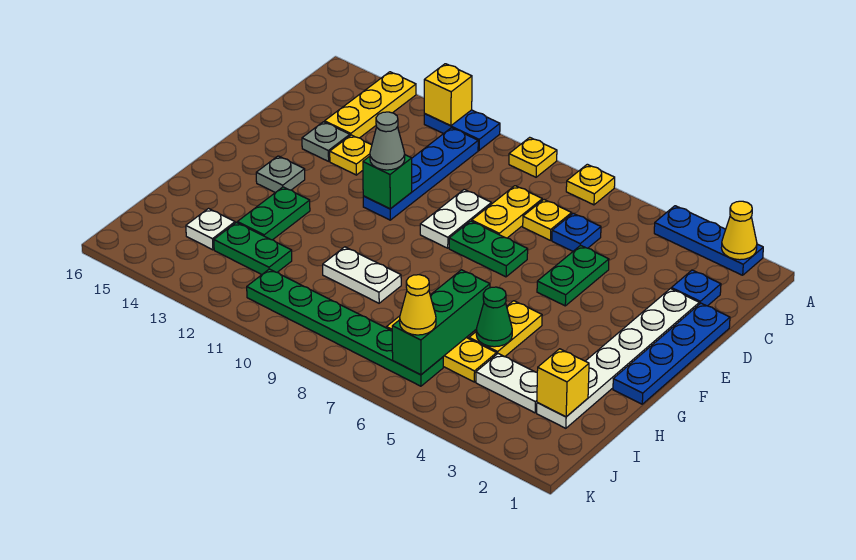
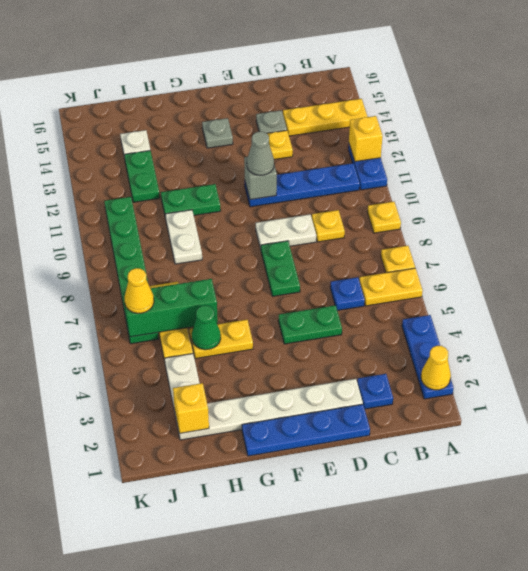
yellow 1x1 plate [523,200,572,240] -> yellow 1x1 plate moved to [312,210,345,242]
yellow 1x2 plate [472,186,542,238] -> yellow 1x2 plate moved to [359,268,423,306]
green 1x1 brick [363,155,412,209] -> grey 1x1 brick [244,157,277,200]
green 1x2 plate [238,187,310,240] -> green 1x2 plate moved to [161,184,221,219]

